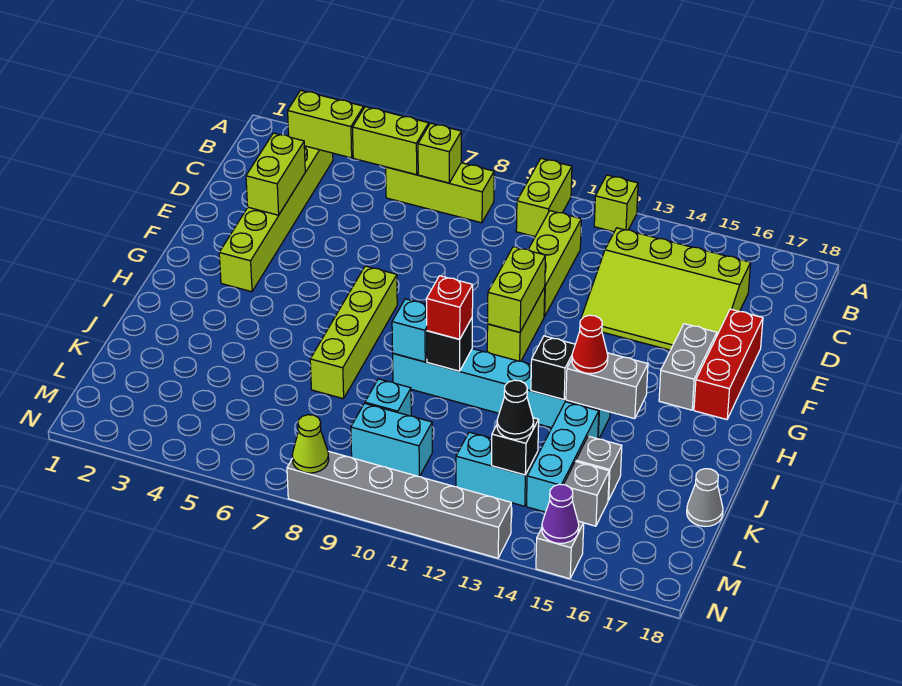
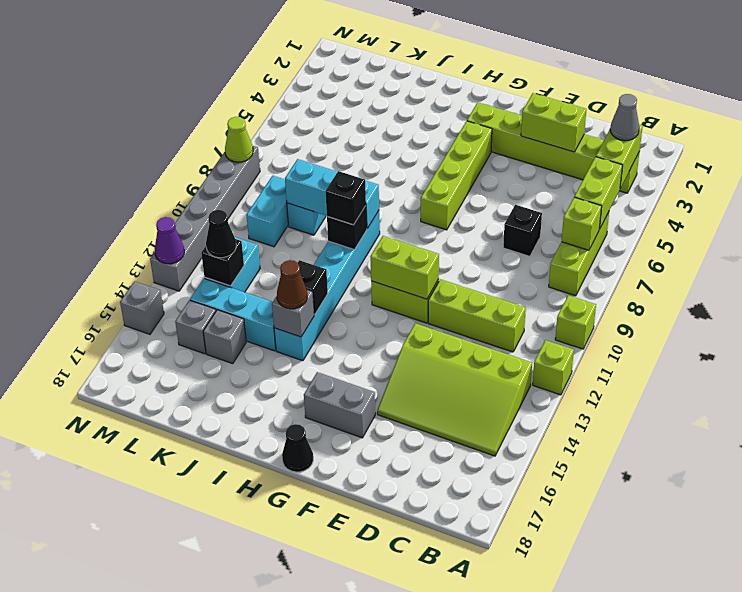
lime 1x2 brick [516,158,572,237] -> lime 1x1 brick [555,295,596,349]
lime 3x4 slope [581,228,751,350] -> lime 3x4 slope turned to [377,323,532,456]
none -> black 1x1 brick [503,205,542,256]
red 1x3 brick [694,309,763,420] -> none
lime 1x4 brick [310,266,397,399] -> lime 1x4 brick turned to [421,121,492,230]
none -> black 1x1 cone [282,424,313,472]
cyan 1x1 brick [392,299,427,362] -> cyan 1x3 brick [285,159,379,228]
red 1x1 brick [426,276,473,339] -> black 1x1 brick [325,171,366,225]
grey 1x2 brick [566,353,648,419] -> grey 1x1 brick [272,290,314,337]
red 1x1 cone [572,315,608,374] -> brown 1x1 cone [277,260,307,309]
grey 1x1 cone [687,469,723,526] -> grey 1x1 cone moved to [610,94,639,141]
purple 1x1 cone [542,484,579,544] -> purple 1x1 cone moved to [155,217,184,264]

